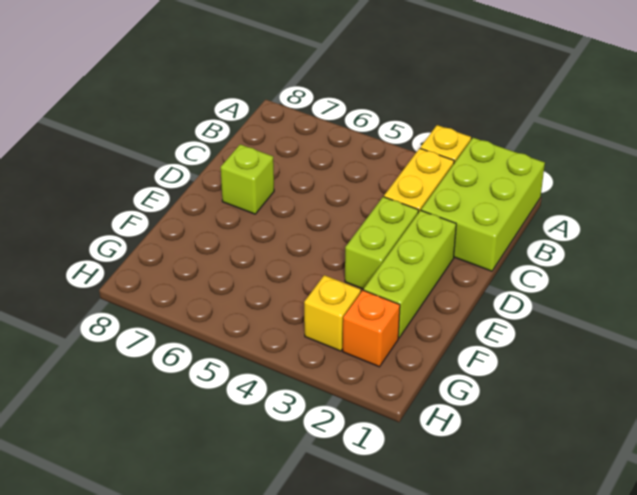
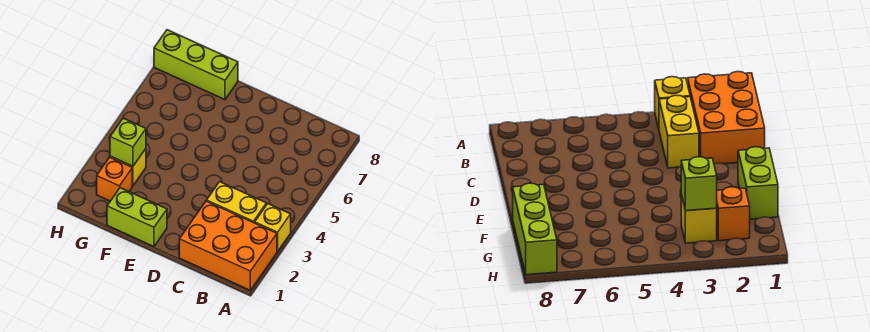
lime 2x3 brick [421,138,545,271] -> orange 2x3 brick [179,201,277,290]
lime 1x3 brick [364,210,456,338] -> lime 1x3 brick moved to [154,30,238,100]
lime 1x2 brick [345,197,419,289] -> lime 1x2 brick moved to [107,188,167,247]
lime 1x1 brick [221,144,274,214] -> lime 1x1 brick moved to [110,118,146,166]

